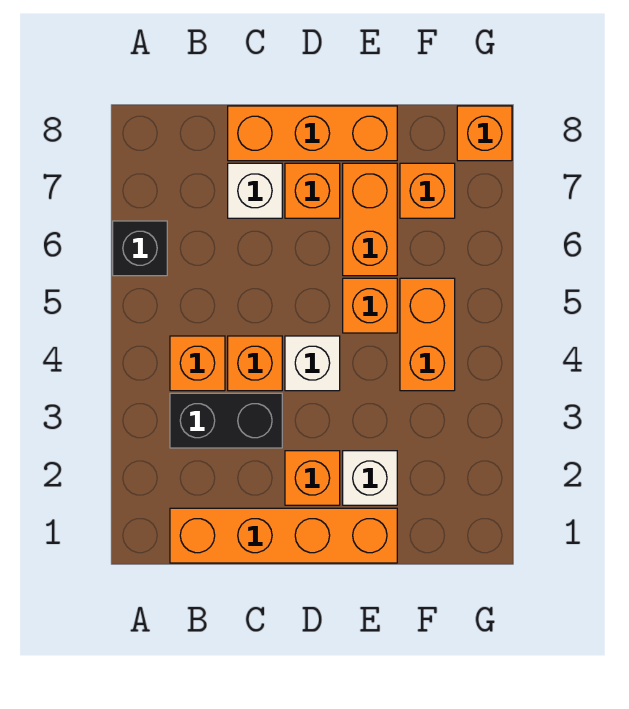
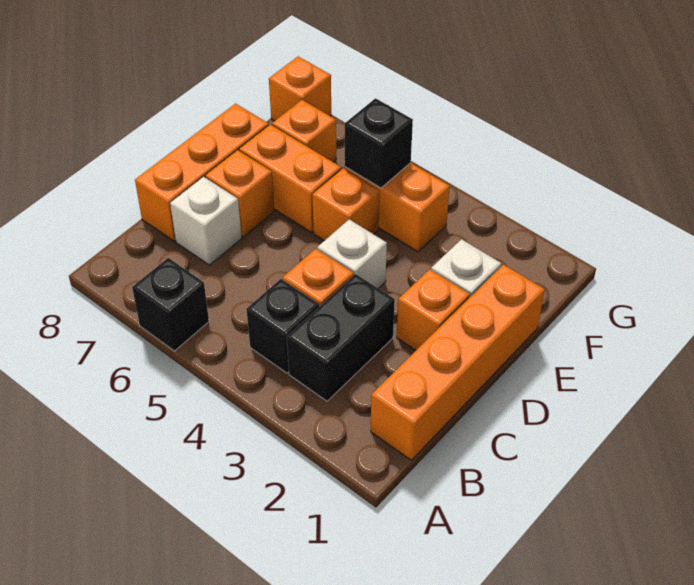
orange 1x1 brick [170,336,225,391] -> black 1x1 brick [247,279,319,373]
none -> black 1x1 brick [345,98,413,188]

